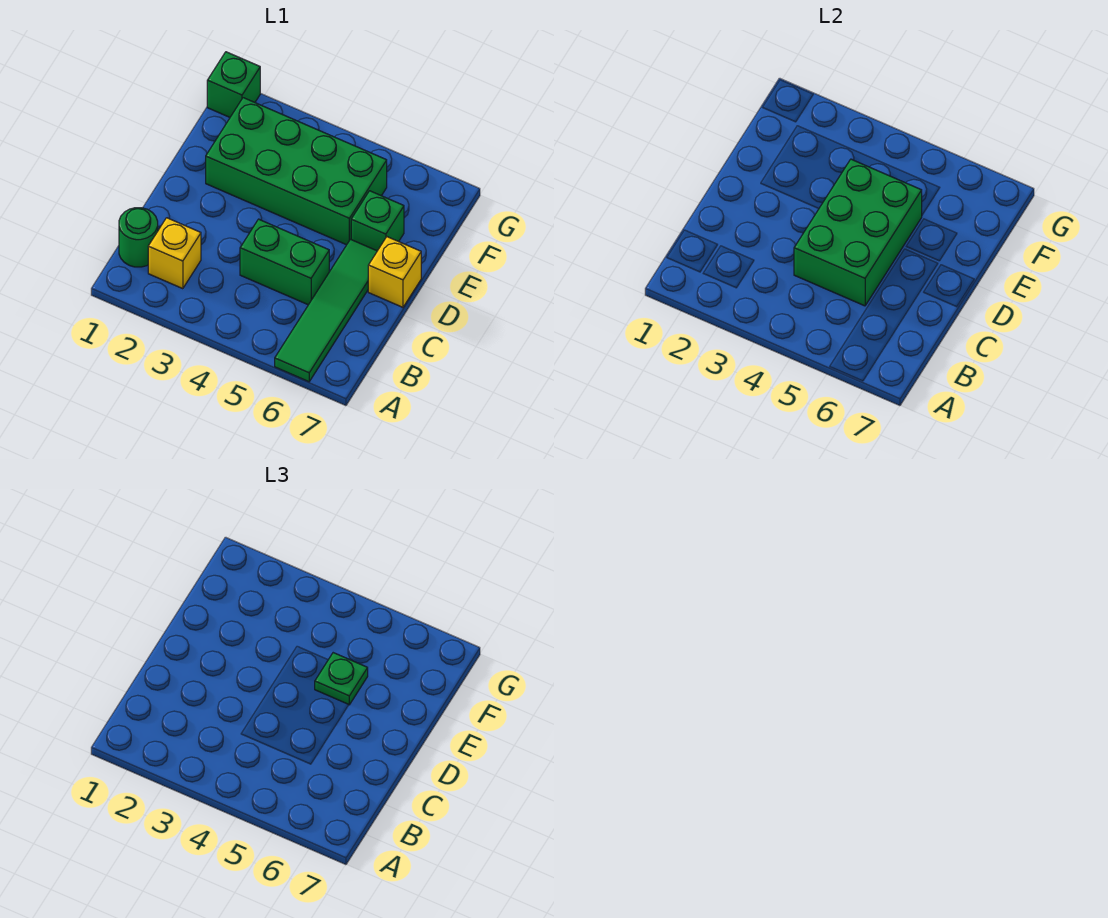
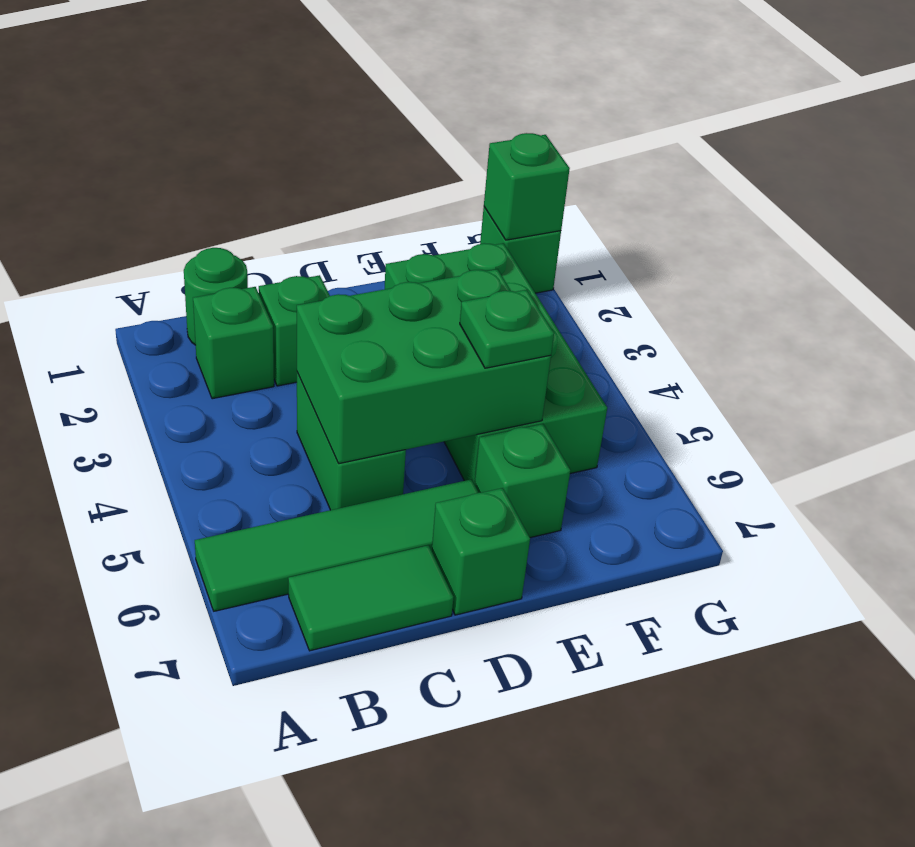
yellow 1x1 brick [148,218,201,289] -> green 1x1 brick [193,287,274,399]
none -> green 1x2 tile [288,545,453,651]
none -> green 1x1 brick [259,275,330,386]
yellow 1x1 brick [368,237,421,307] -> green 1x1 brick [432,488,530,615]
none -> green 1x1 brick [484,133,570,240]

